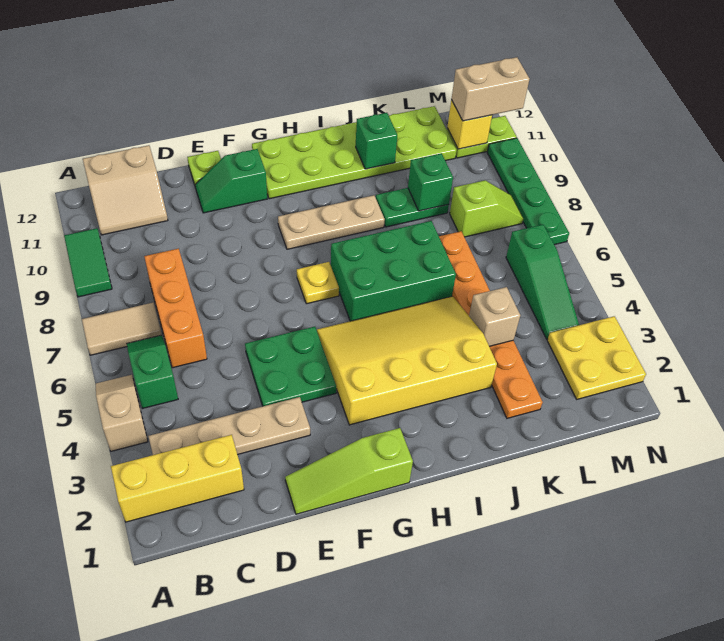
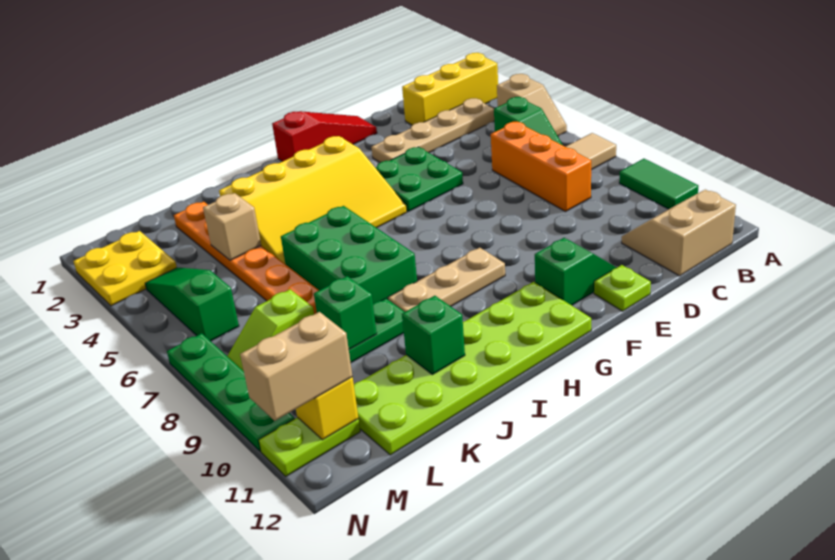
lime 1x3 slope [285,428,413,514] -> red 1x3 slope [272,111,377,161]
yellow 1x1 plate [297,262,339,304] -> none
green 2x3 brick [331,221,456,321] -> green 2x3 brick turned to [281,206,417,303]

